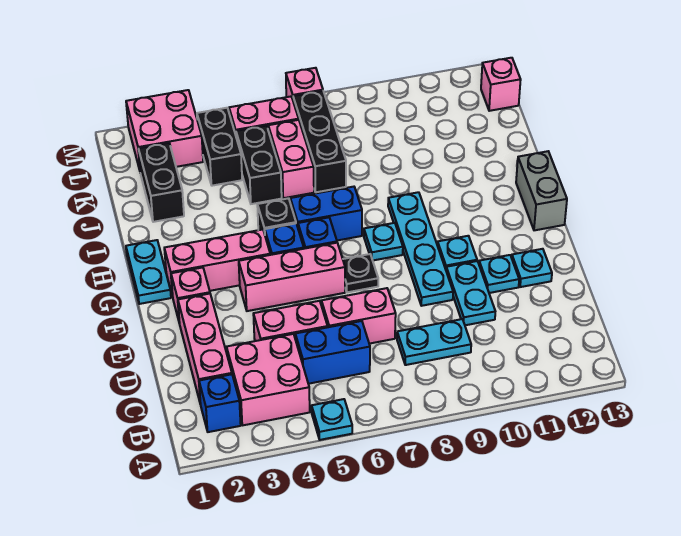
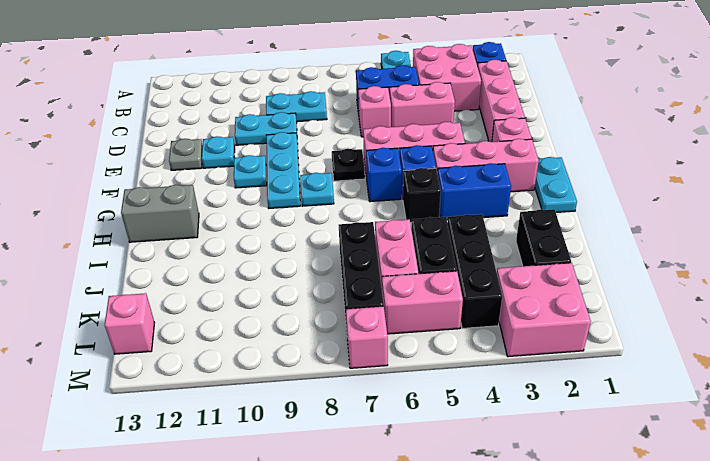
pink 1x2 brick [322,288,396,344] -> pink 1x1 brick [358,86,391,137]
cyan 1x2 plate [446,261,495,325] -> cyan 1x2 plate turned to [235,112,297,145]
cyan 1x4 plate [388,192,453,306] -> cyan 1x3 plate [266,132,300,208]
cyan 1x1 plate [512,249,552,287] -> grey 1x1 plate [169,139,203,170]
grey 1x2 brick [516,151,567,230] -> grey 1x2 brick turned to [121,185,199,242]
blue 1x2 brick [290,187,362,241] -> blue 1x2 brick moved to [438,163,511,220]
black 1x2 brick [197,108,242,186] -> black 1x3 brick [447,214,502,328]

